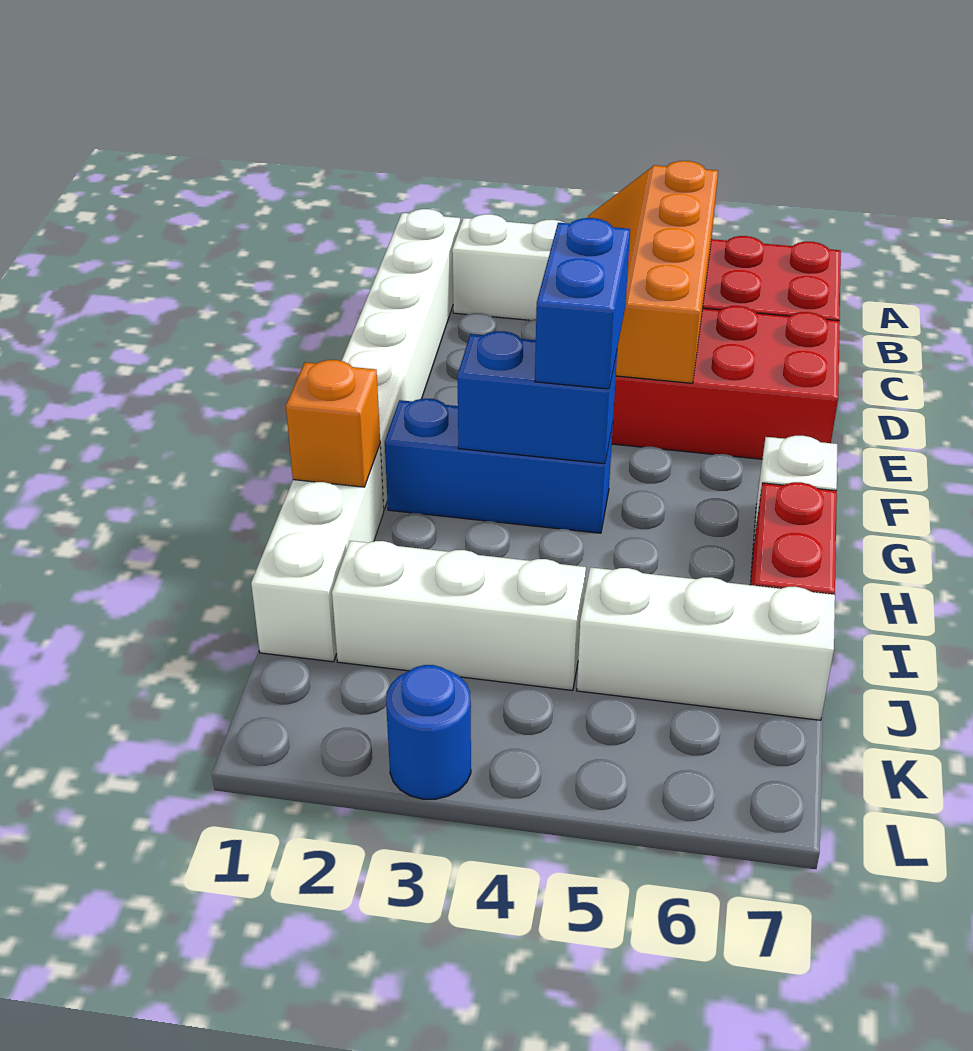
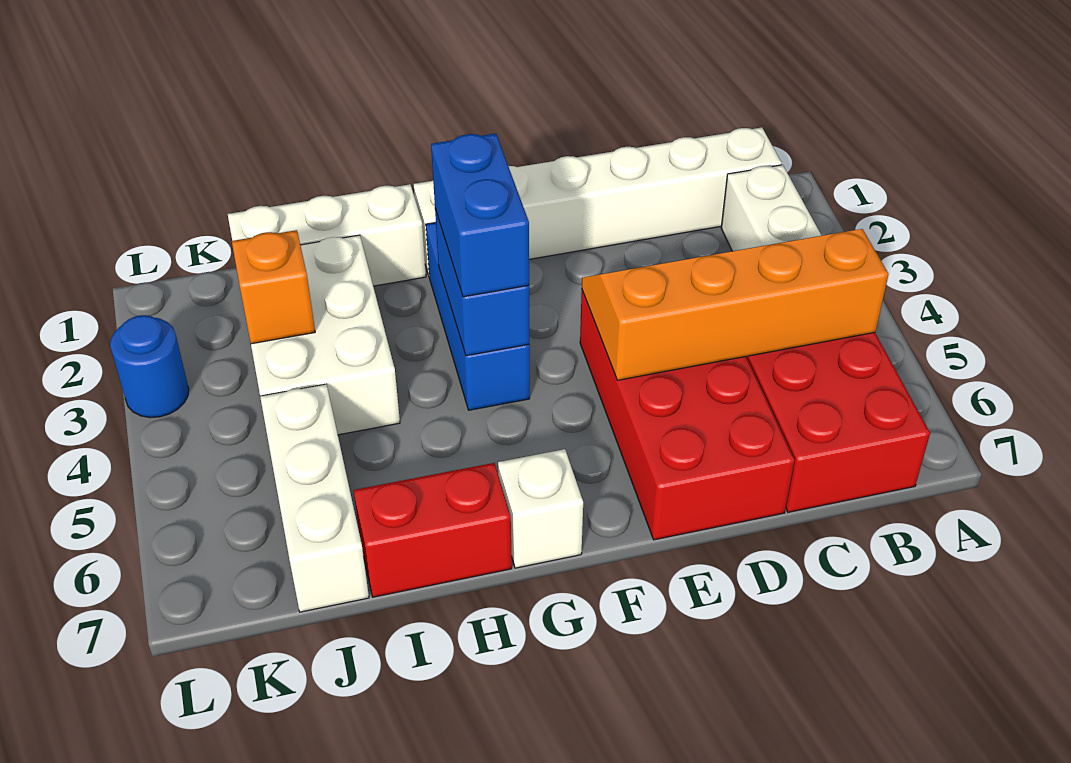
blue 1x2 brick [535,218,630,389] -> blue 1x2 brick turned to [431,134,529,297]
orange 1x1 brick [286,360,380,487] -> orange 1x1 brick moved to [232,230,315,344]
white 1x3 brick [332,541,586,691] -> white 2x3 brick [251,235,400,435]

